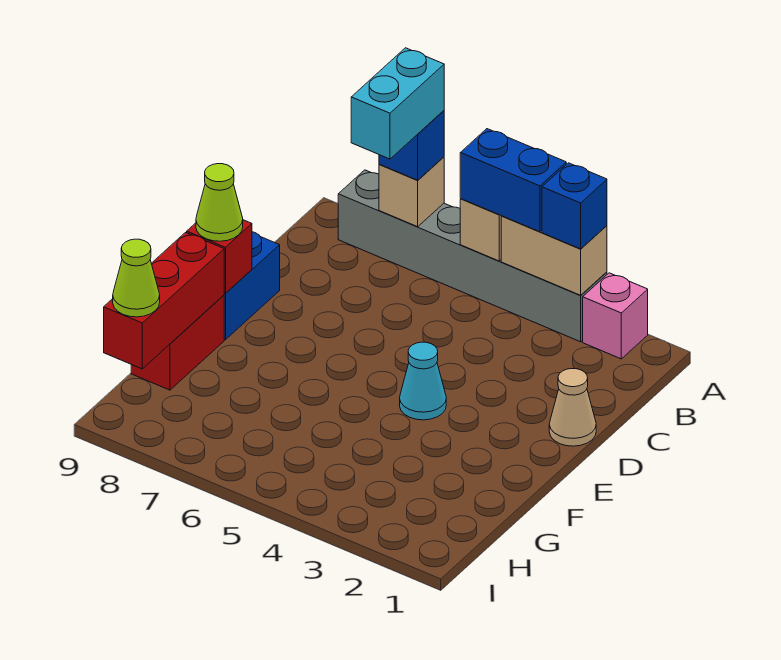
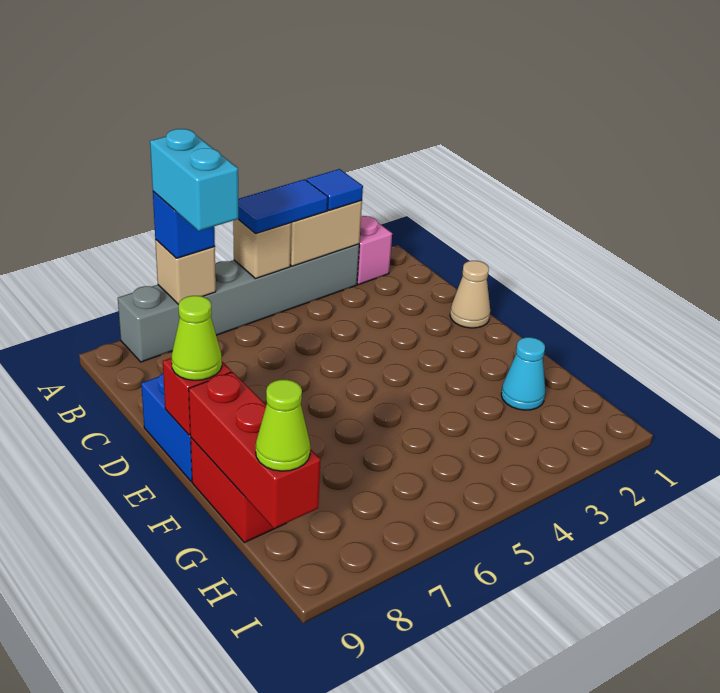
blue 1x1 brick [542,163,607,249] -> blue 1x1 tile [306,169,363,210]
blue 1x2 brick [460,129,566,232] -> blue 1x2 tile [238,179,328,233]
cyan 1x1 cone [400,342,446,420] -> cyan 1x1 cone moved to [501,337,545,410]

